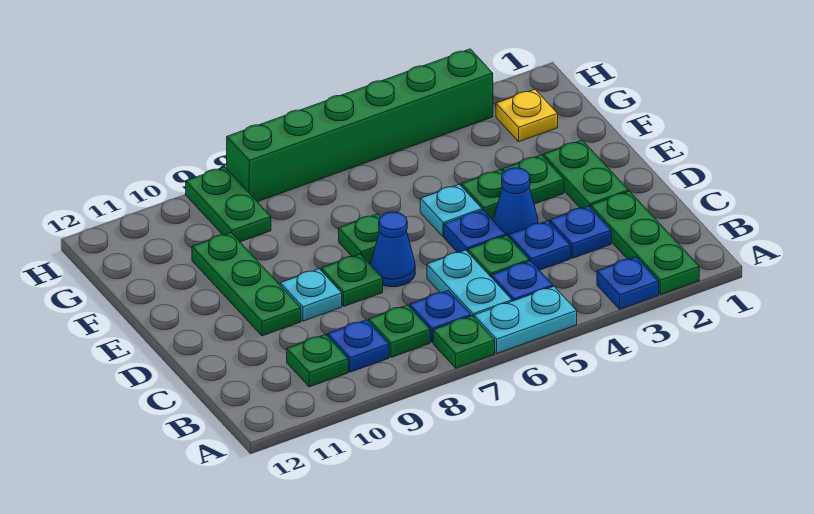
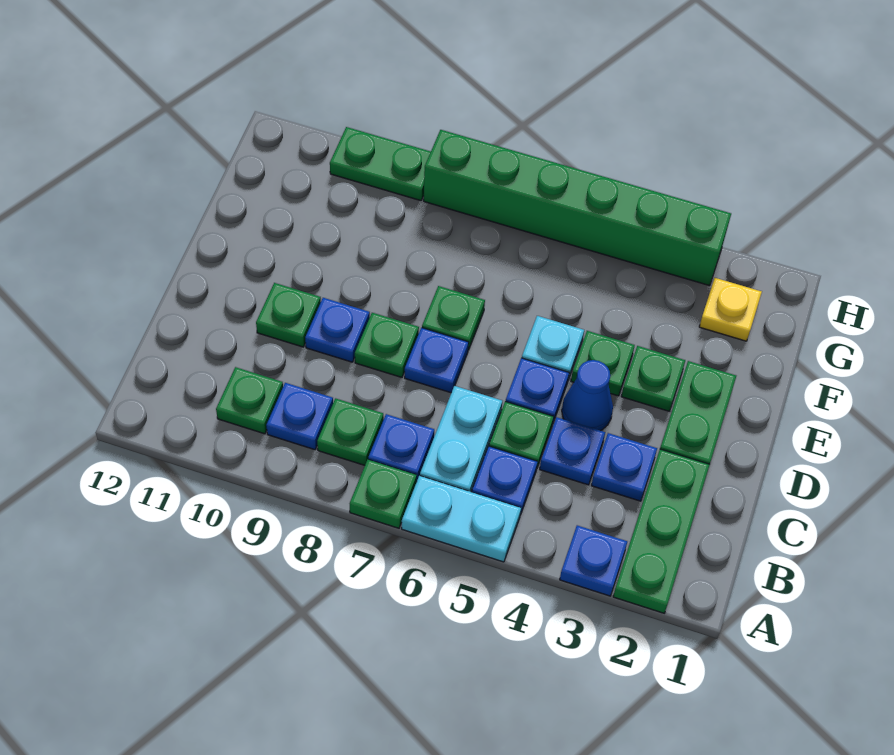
blue 1x1 cone [371,212,415,287] -> blue 1x1 plate [405,328,469,393]
cyan 1x1 plate [280,269,342,321] -> blue 1x1 plate [305,298,370,362]
green 1x3 plate [192,233,301,336] -> green 1x1 plate [256,283,321,347]
green 1x2 plate [186,167,271,242] -> green 1x2 plate turned to [330,127,431,201]

